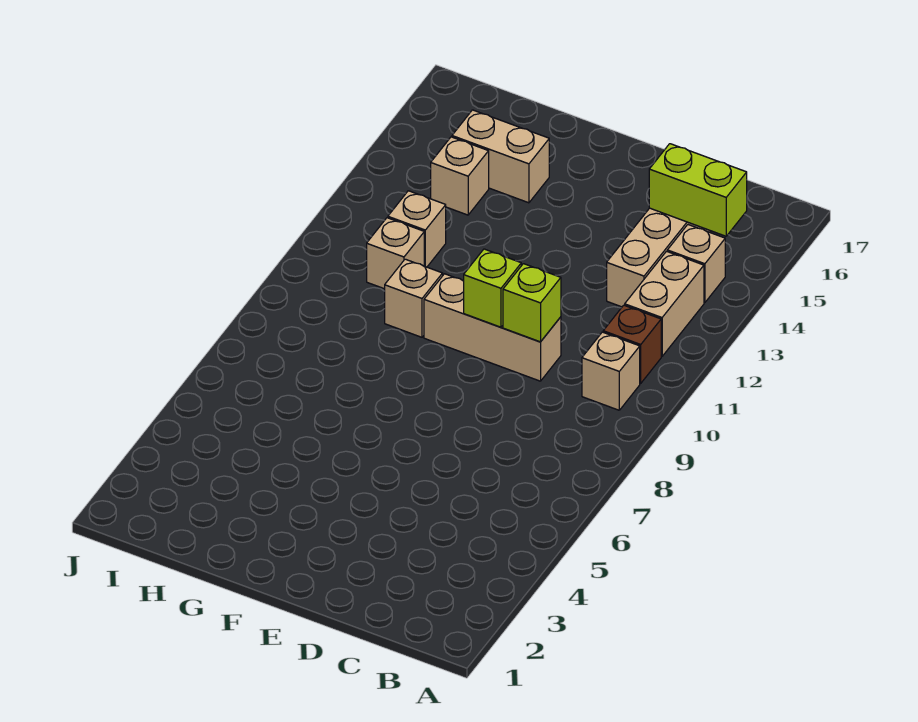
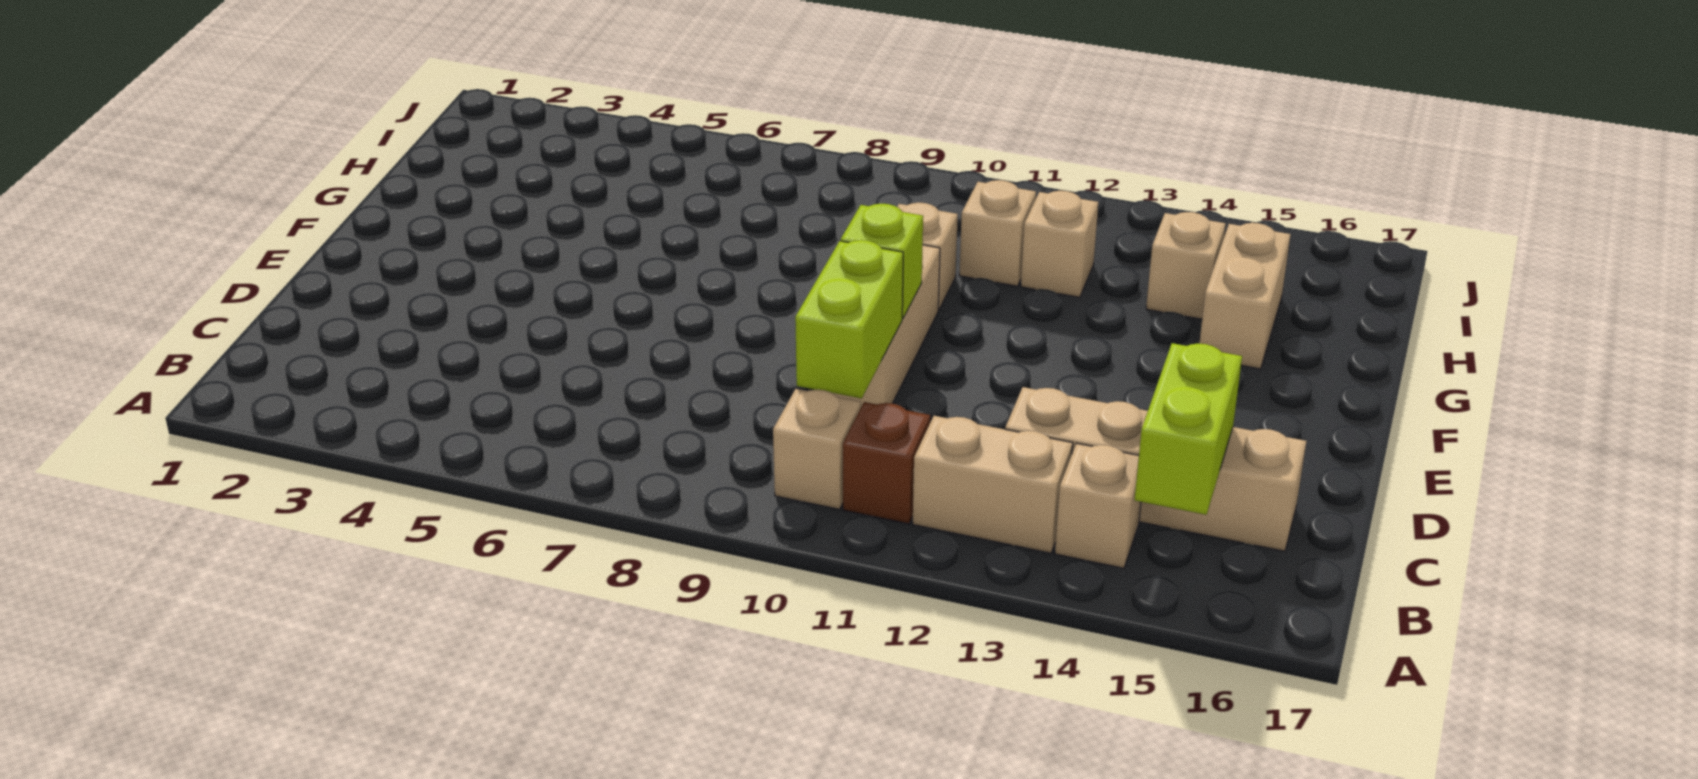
lime 1x1 brick [503,264,561,342] -> lime 1x2 brick [795,240,903,399]

